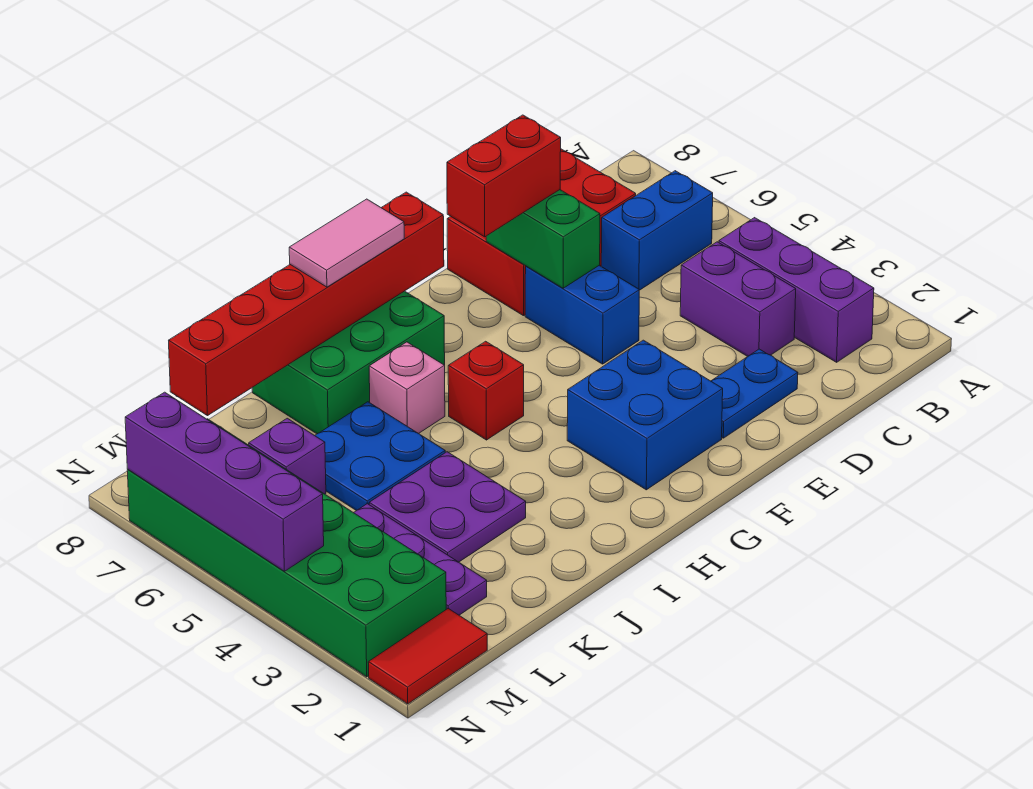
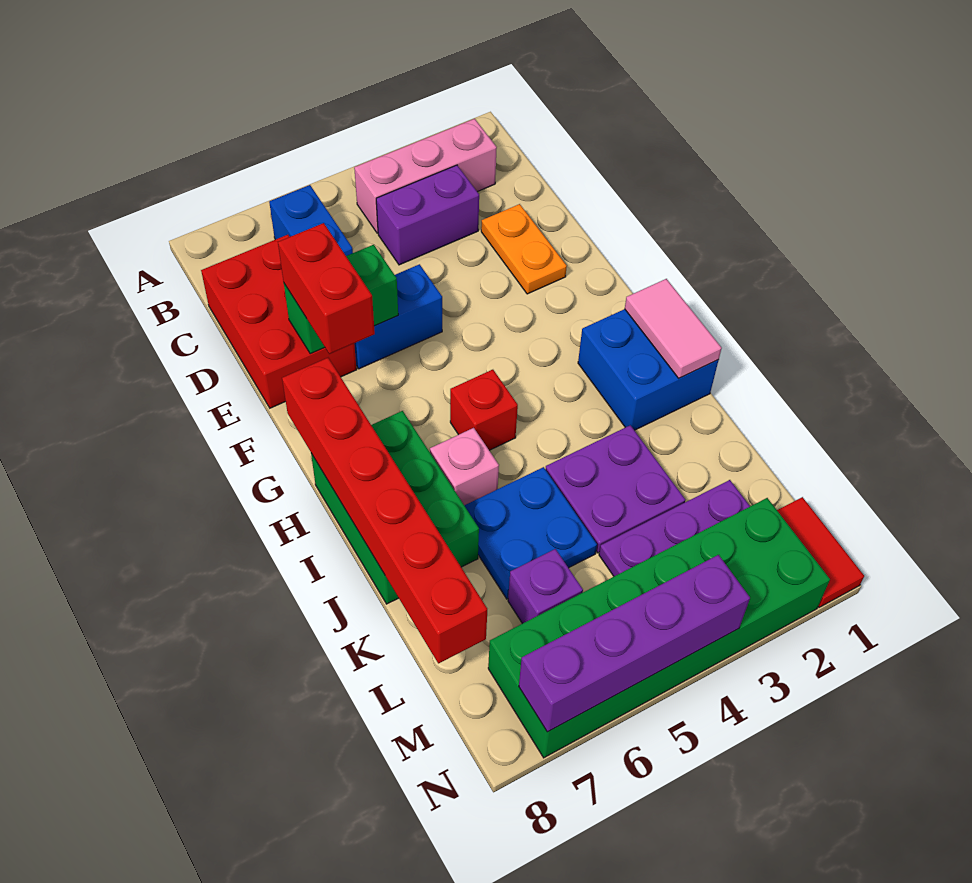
purple 1x3 brick [719,218,874,362] -> pink 1x3 brick [354,119,497,233]
blue 1x2 plate [711,349,798,438] -> orange 1x2 plate [481,204,567,294]
blue 2x2 brick [567,340,723,490] -> blue 2x2 brick moved to [578,309,719,430]
pink 1x2 tile [289,199,404,287] -> pink 1x2 tile moved to [625,279,722,378]

